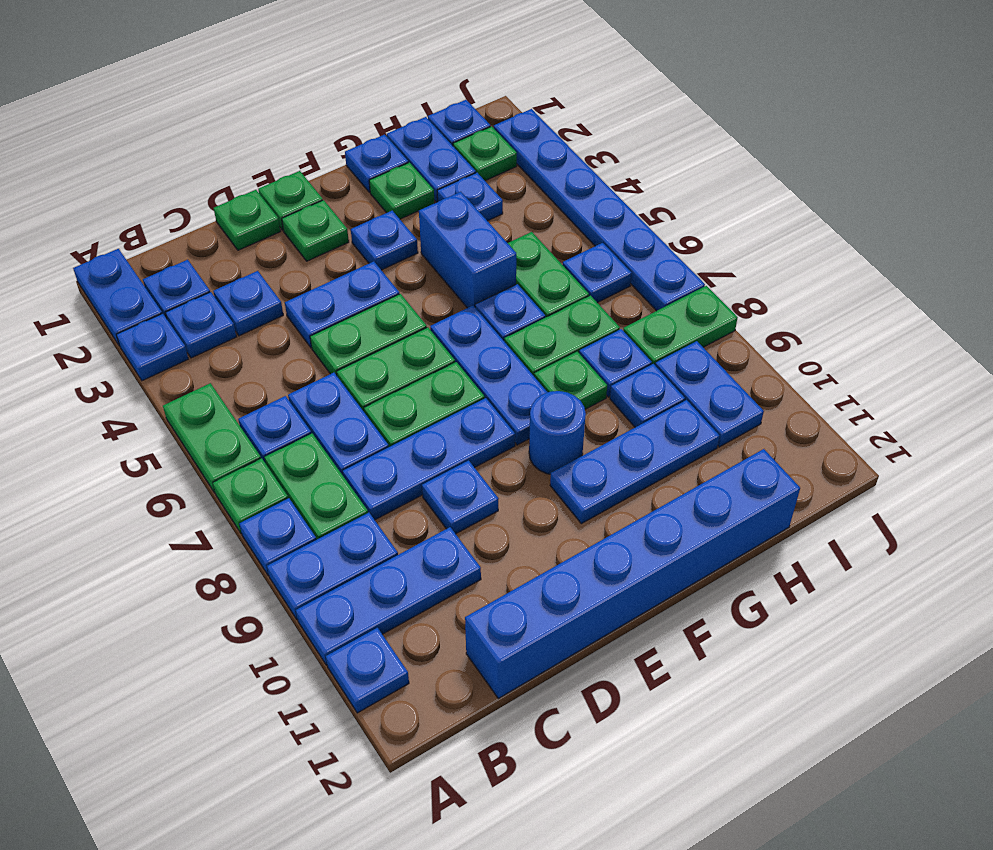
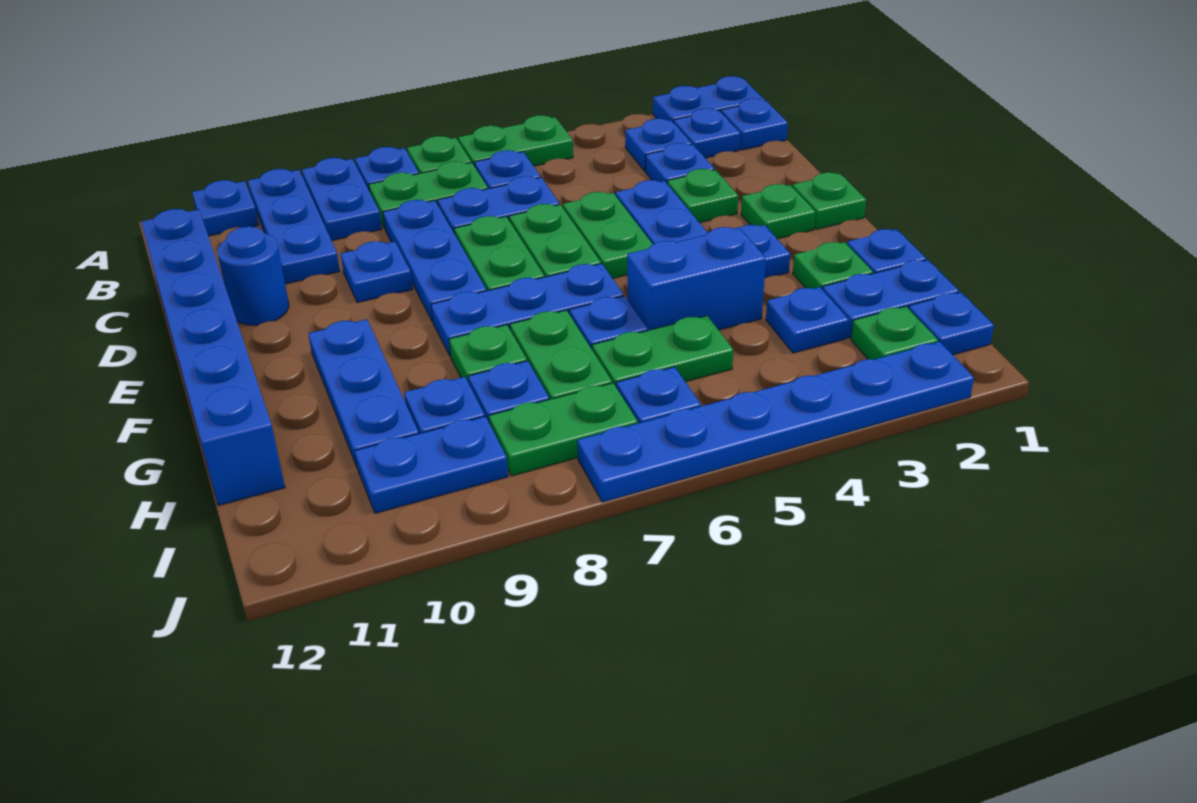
blue 1x1 plate [116,313,188,381] -> blue 1x1 plate moved to [721,98,788,150]
green 1x1 plate [214,190,280,250] -> green 1x1 plate moved to [667,169,738,223]
blue 1x1 round brick [529,391,586,474] -> blue 1x1 round brick moved to [218,226,289,325]
green 1x2 plate [623,286,738,365] -> green 1x2 plate turned to [489,383,638,476]

